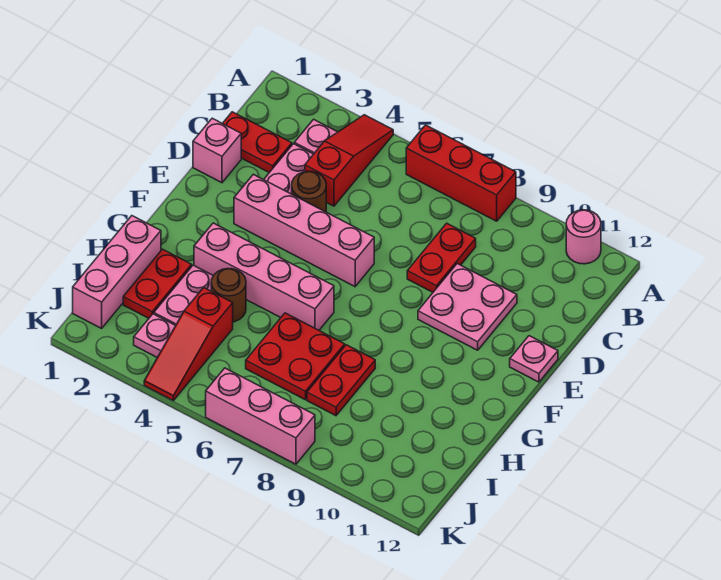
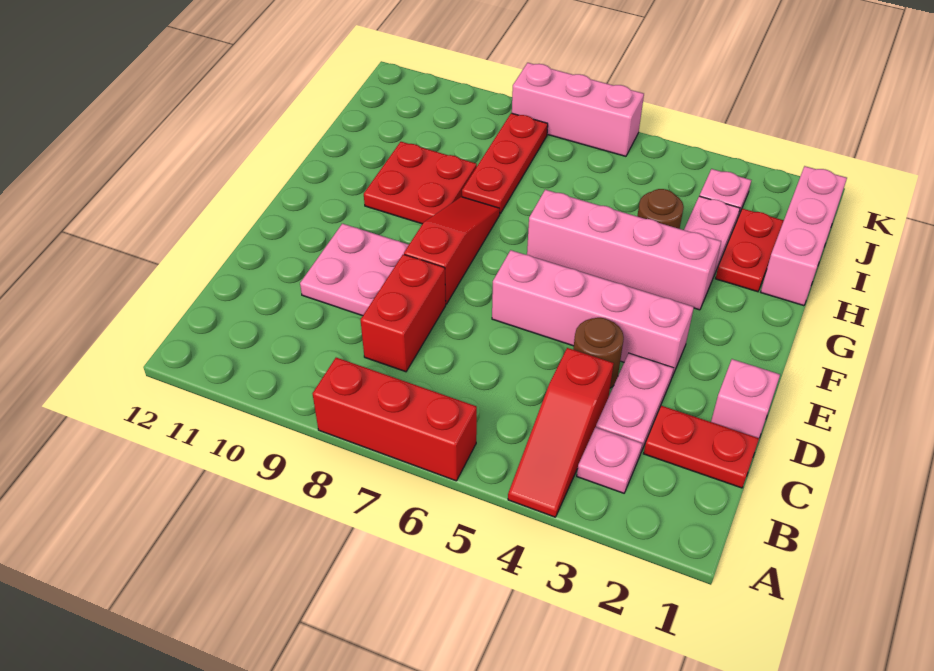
pink 1x1 round brick [566,210,601,264] -> none
red 1x2 plate [407,223,476,292] -> red 1x2 brick [361,254,446,372]
pink 1x1 plate [510,336,558,382] -> none
red 2x2 plate [246,313,345,400] -> red 2x2 plate moved to [364,142,477,224]
red 1x2 plate [307,345,375,416] -> red 1x3 plate [462,113,548,214]
red 1x3 slope [144,288,233,400] -> red 1x3 slope moved to [404,197,500,304]

